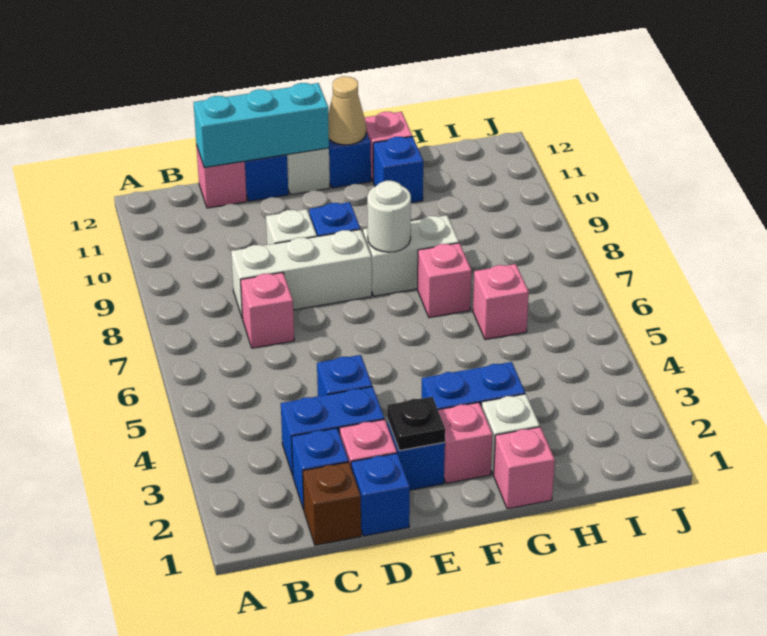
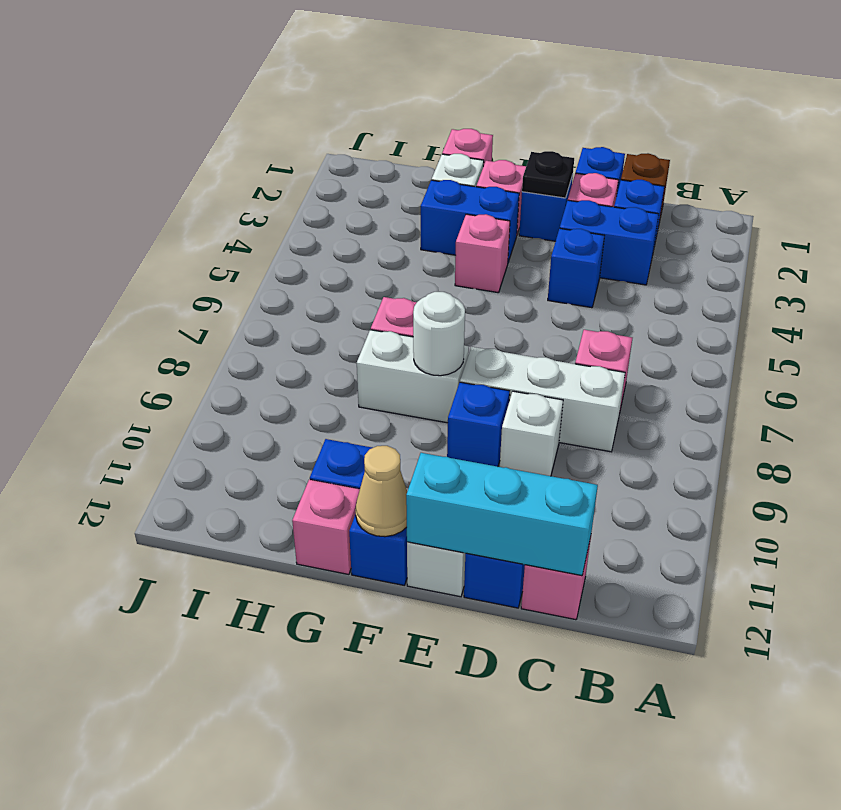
pink 1x1 brick [473,264,529,340] -> pink 1x1 brick moved to [455,214,510,293]

